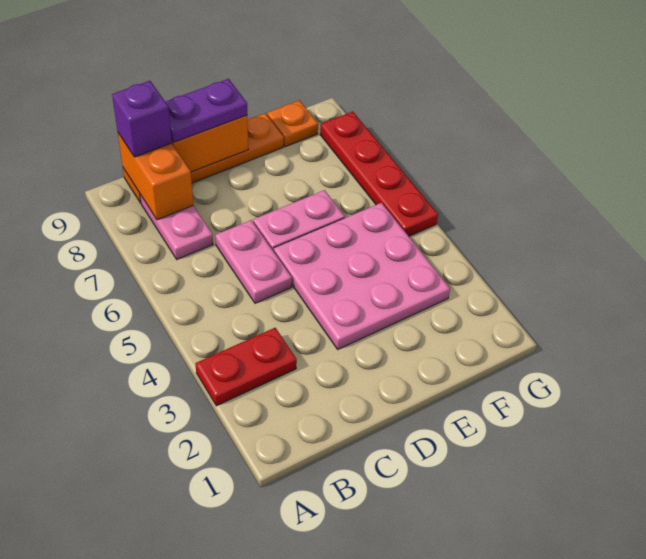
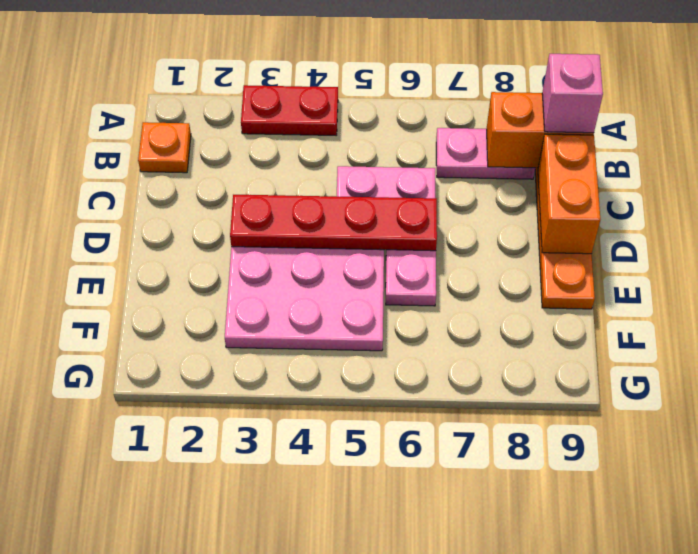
red 1x2 plate [196,328,297,406] -> red 1x2 plate turned to [241,85,338,135]
purple 1x1 brick [112,81,172,157] -> pink 1x1 brick [542,54,603,133]
purple 1x2 plate [165,79,247,142] -> none
orange 1x1 plate [267,100,318,147] -> orange 1x1 plate moved to [138,122,191,173]
red 1x4 plate [320,112,438,236] -> red 1x4 plate moved to [230,195,437,251]

